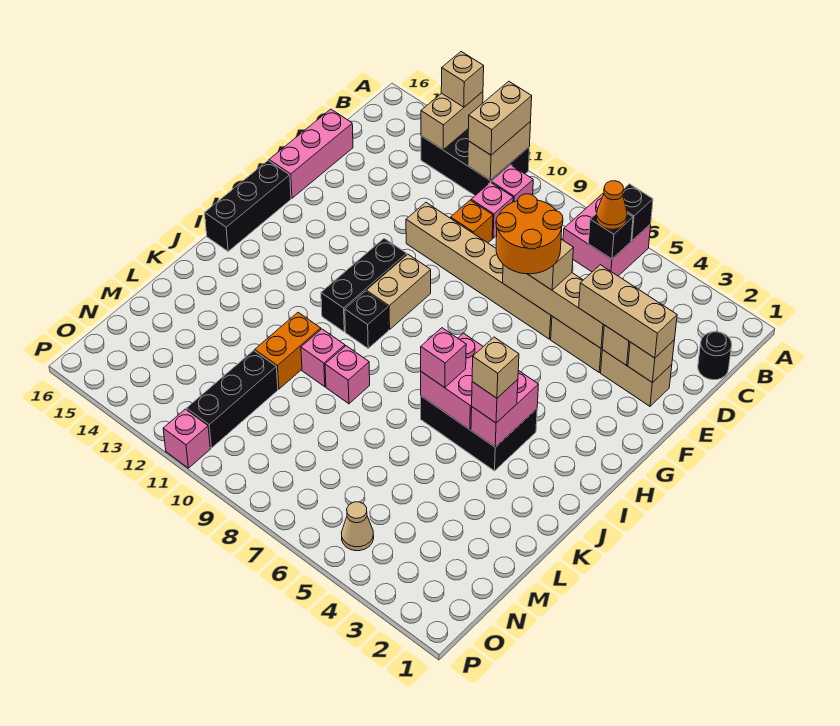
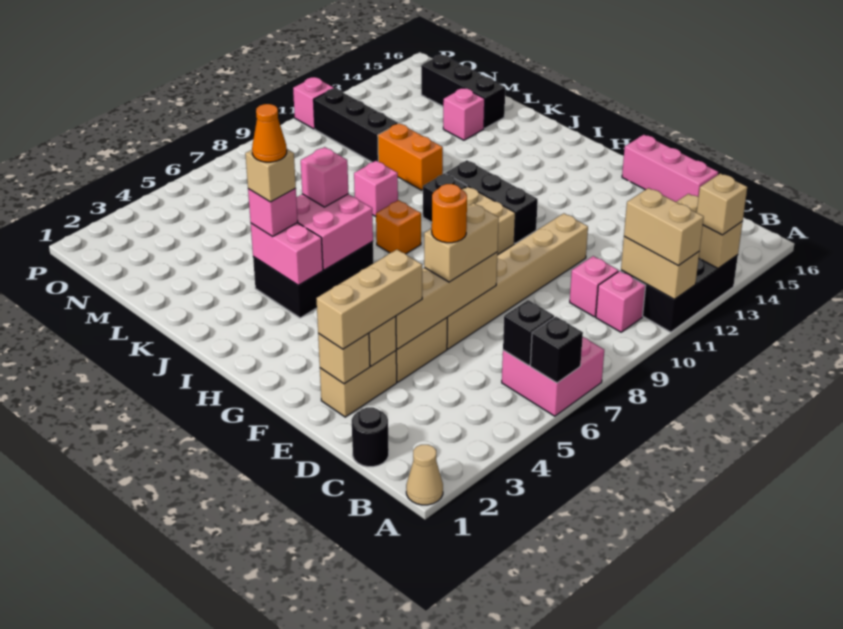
orange 1x1 cone [596,181,627,229] -> orange 1x1 cone moved to [252,104,287,162]
orange 1x1 brick [451,200,493,243] -> orange 1x1 brick moved to [376,200,421,254]
orange 2x2 round brick [496,194,563,274] -> orange 1x1 round brick [432,184,467,243]
black 1x3 brick [205,161,291,251] -> black 1x3 brick moved to [421,55,505,128]
pink 1x1 brick [301,329,345,387] -> pink 1x1 brick moved to [443,88,485,140]
tan 1x1 cone [341,502,374,551] -> tan 1x1 cone moved to [406,445,443,505]

